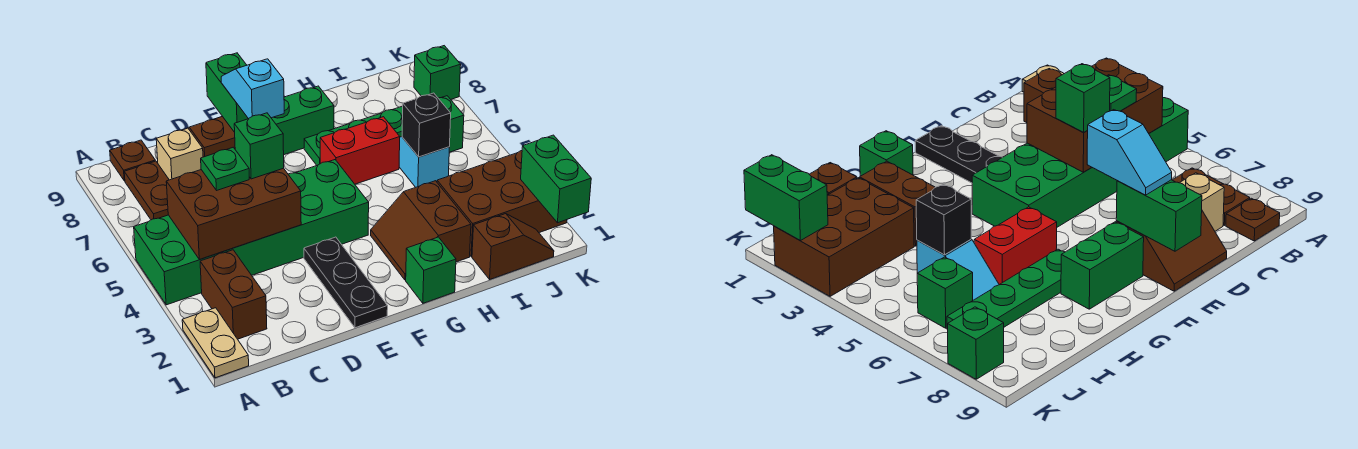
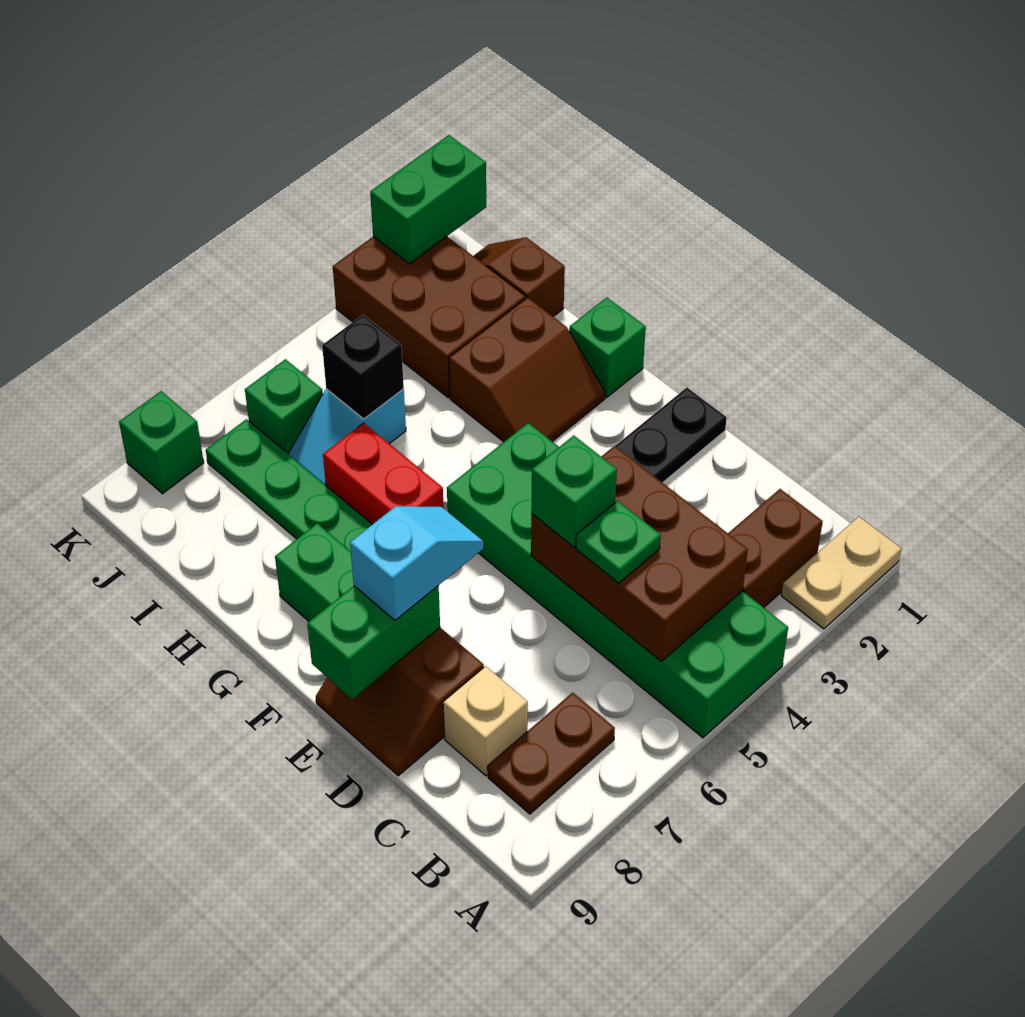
brown 1x1 plate [110,140,155,181] -> none
cyan 1x2 slope [221,59,284,119] -> cyan 1x2 slope turned to [350,506,483,620]

